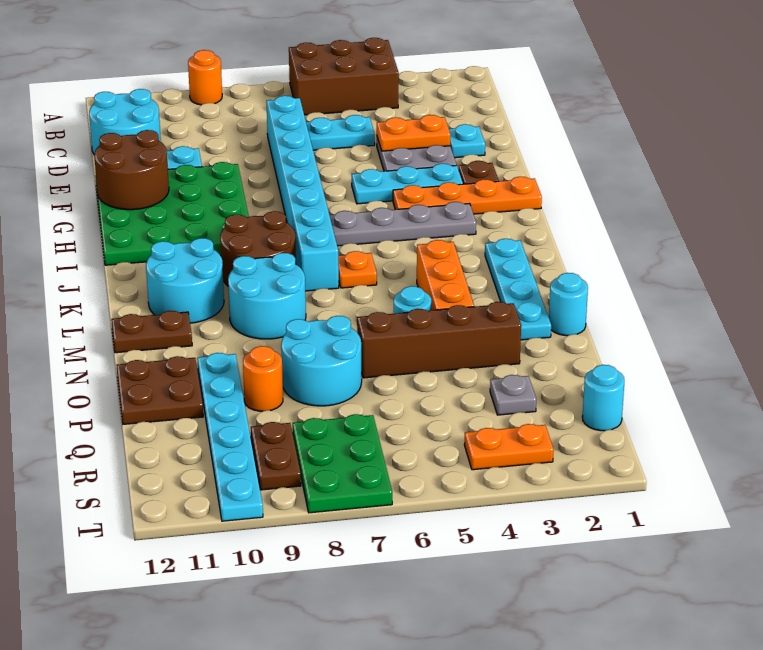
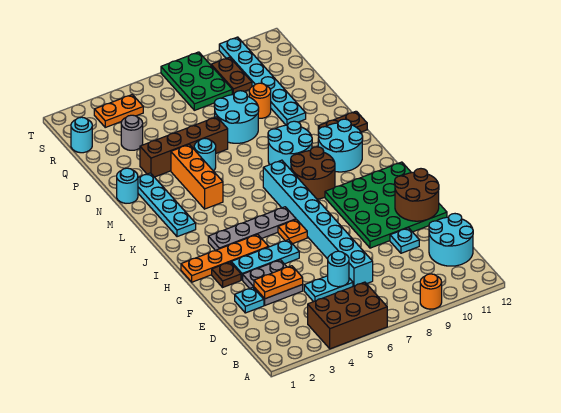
none -> cyan 1x1 round brick [328,251,349,287]
orange 1x1 plate [338,251,377,288] -> orange 1x1 plate moved to [278,220,307,244]
brown 2x2 plate [117,356,203,424] -> none
grey 1x1 plate [490,375,536,415] -> grey 1x1 round brick [121,115,143,150]

